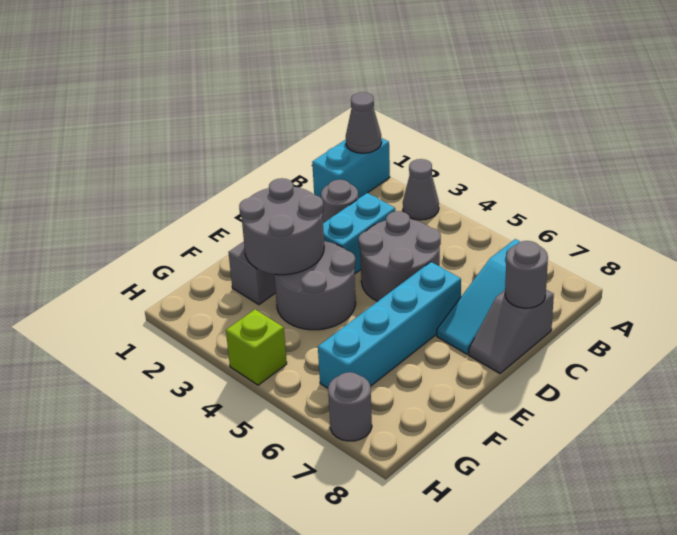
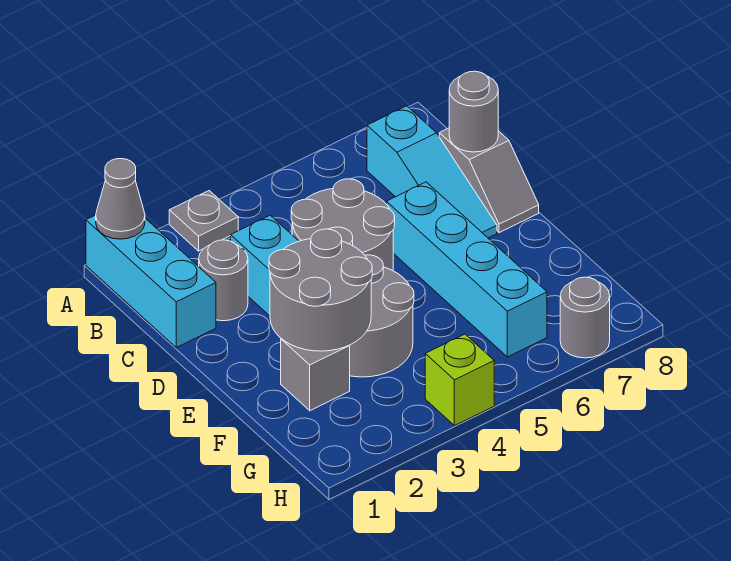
cyan 1x2 brick [312,138,390,199] -> cyan 1x3 brick [86,215,216,347]
grey 1x1 cone [403,159,439,220] -> grey 1x1 plate [169,191,238,251]

